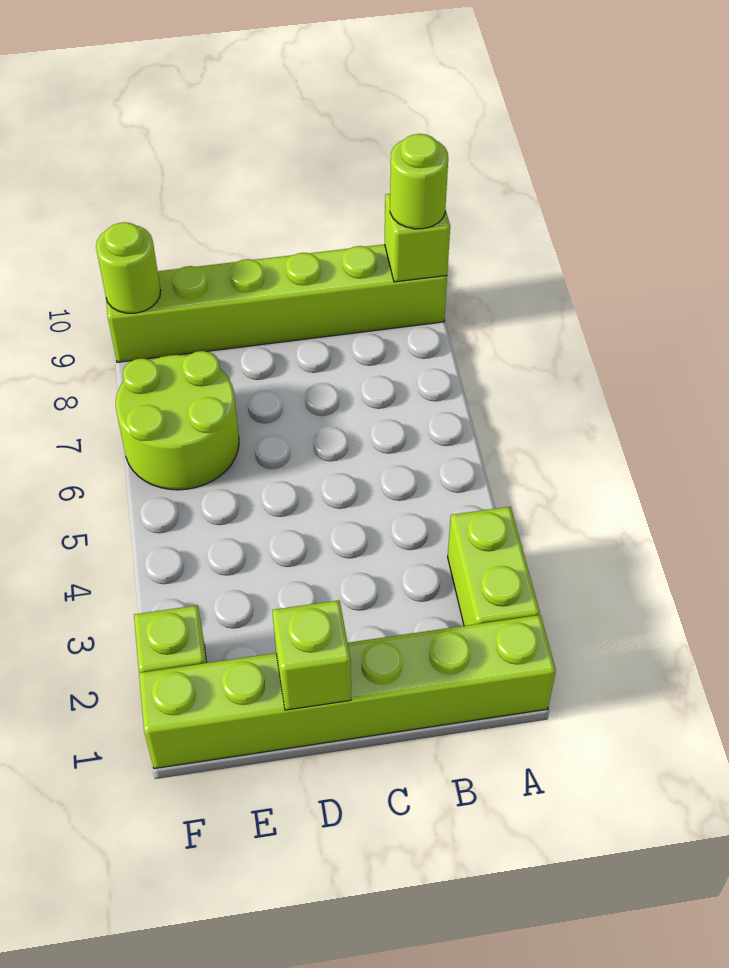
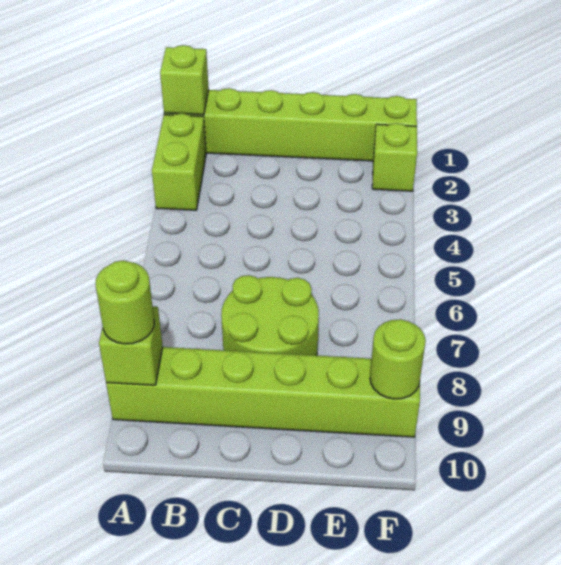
lime 1x1 brick [272,600,351,710] -> lime 1x1 brick moved to [160,45,209,115]
lime 2x2 round brick [116,351,239,490] -> lime 2x2 round brick moved to [221,275,319,355]

